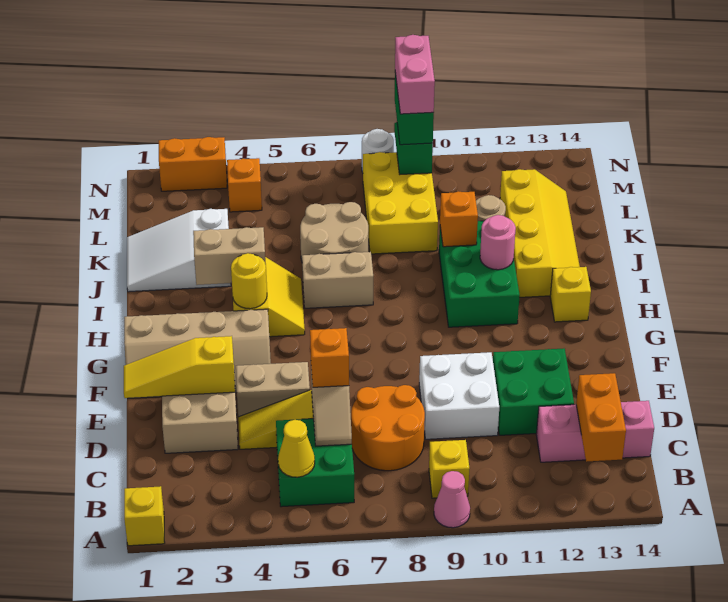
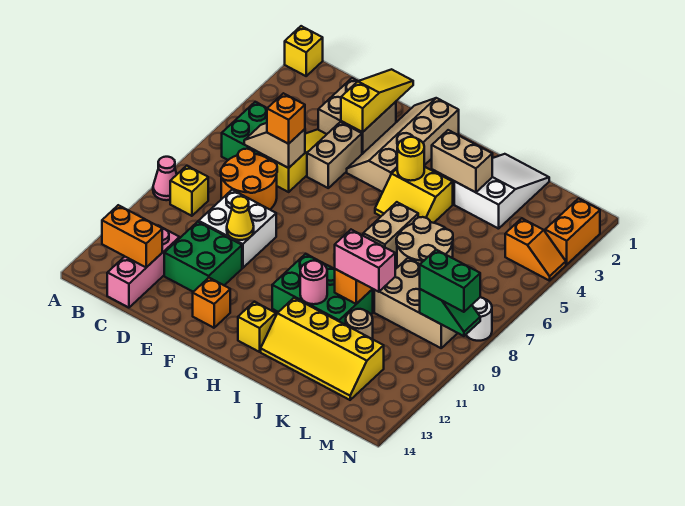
yellow 1x1 cone [278,420,315,477] -> yellow 1x1 cone moved to [227,196,254,240]
none -> orange 1x1 brick [193,278,230,328]
tan 1x2 brick [193,227,266,285] -> tan 1x2 brick turned to [432,130,492,192]
yellow 2x3 brick [363,152,438,254] -> tan 2x3 brick [374,258,457,348]
pink 1x2 brick [395,35,435,114] -> pink 1x2 brick moved to [335,230,395,292]

